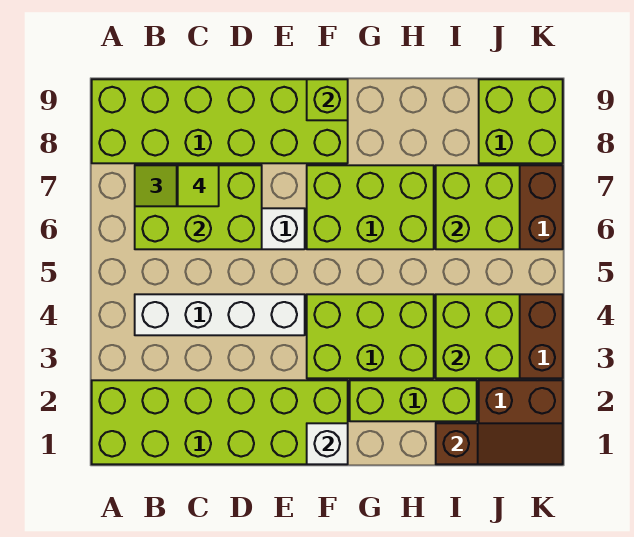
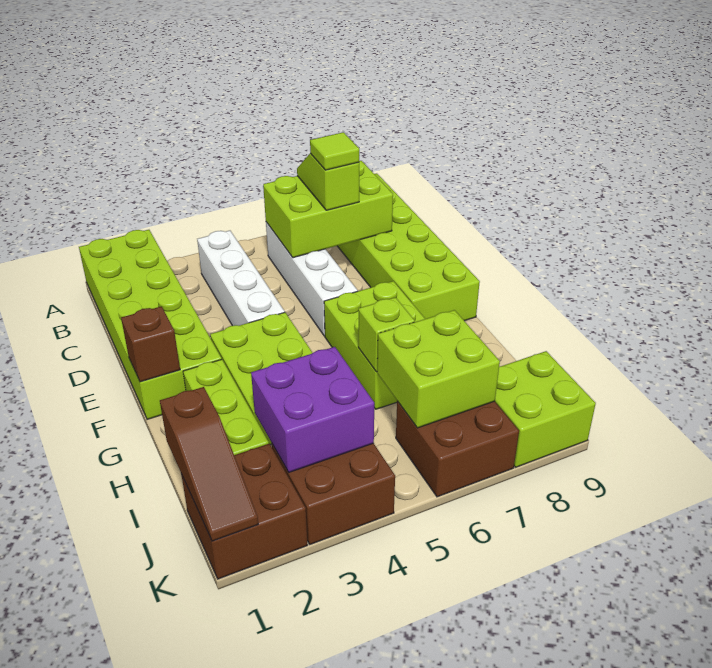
lime 2x3 brick [135,165,262,249] -> lime 2x3 brick turned to [263,161,393,258]
white 1x1 brick [307,423,348,464] -> brown 1x1 brick [121,306,180,382]
lime 1x1 brick [307,79,348,120] -> lime 1x1 brick moved to [358,297,415,372]
lime 2x2 brick [436,294,520,378] -> purple 2x2 brick [251,347,374,472]

